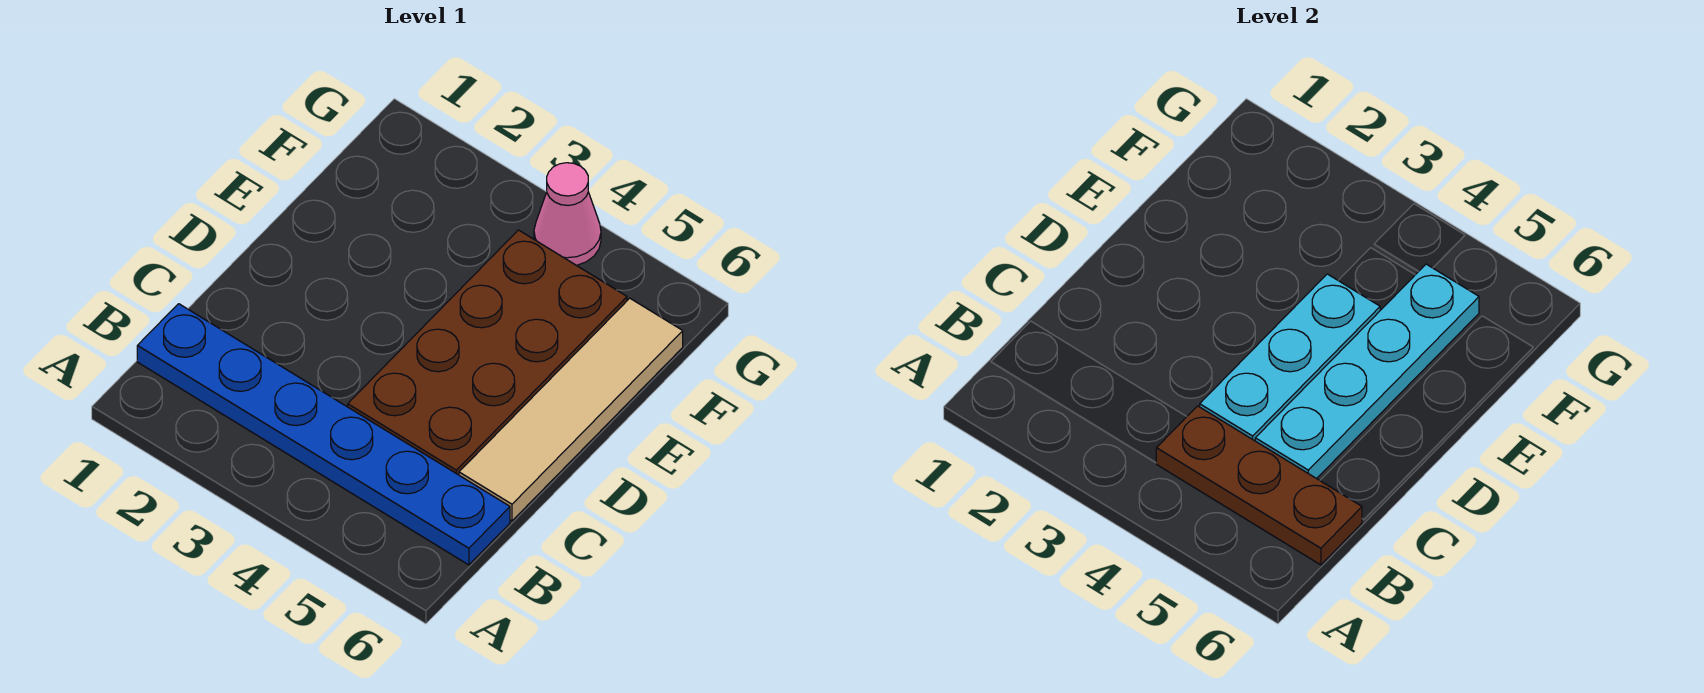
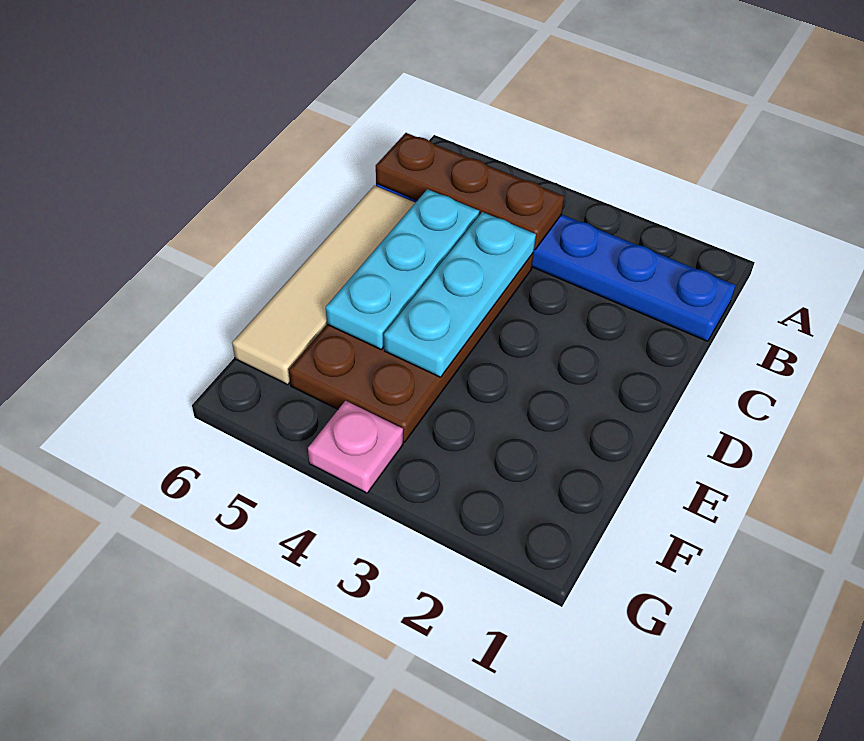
cyan 1x4 plate [1255,264,1479,479] -> cyan 1x3 plate [326,189,479,349]
pink 1x1 cone [534,163,601,265] -> pink 1x1 plate [308,401,403,493]

